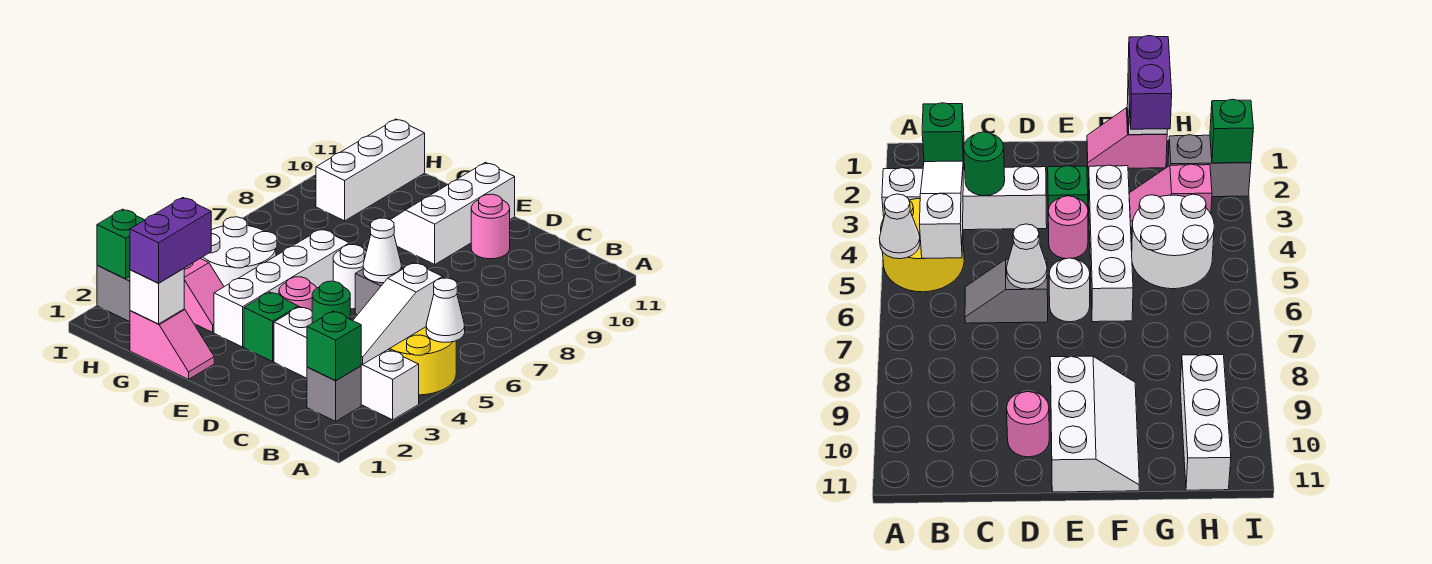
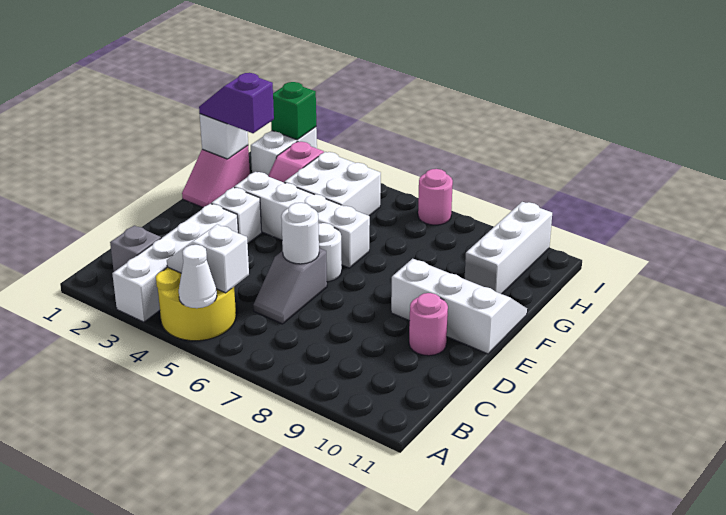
green 1x1 brick [307,311,361,380] -> none
white 1x3 slope [353,263,443,364] -> white 1x2 slope [167,225,249,293]
green 1x1 round brick [312,281,350,323] -> none
white 1x1 cone [363,218,401,283] -> white 1x1 round brick [281,203,319,264]
green 1x1 brick [244,292,298,362] -> white 1x1 brick [211,187,262,244]
pink 1x1 round brick [279,277,316,311] -> pink 1x1 round brick moved to [418,169,453,225]
purple 1x2 brick [130,198,211,283] -> purple 1x2 slope [199,73,274,133]
white 2x2 round brick [201,217,277,287] -> white 2x2 brick [284,152,381,216]
grey 1x2 brick [97,265,130,322] -> white 1x2 brick [251,127,317,175]
white 1x3 brick [316,119,425,221] -> white 1x3 brick turned to [465,202,552,294]

